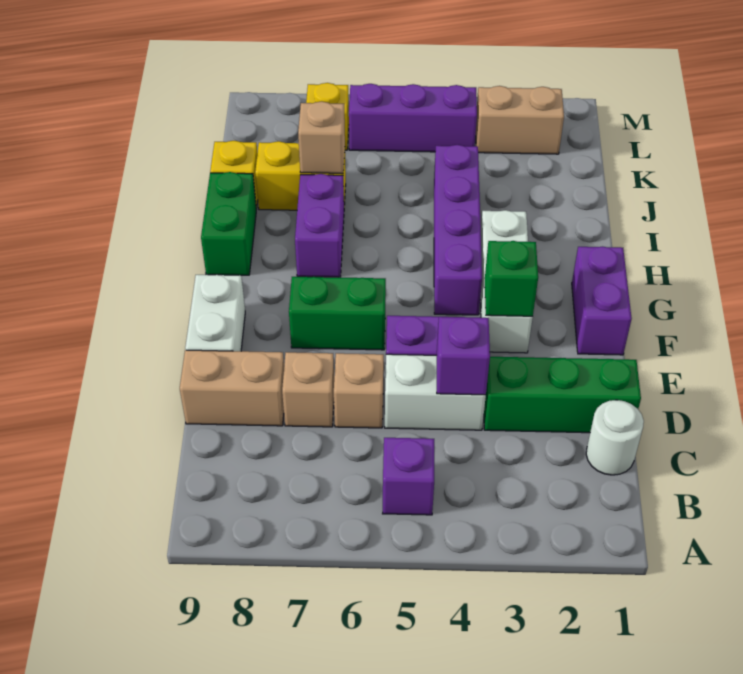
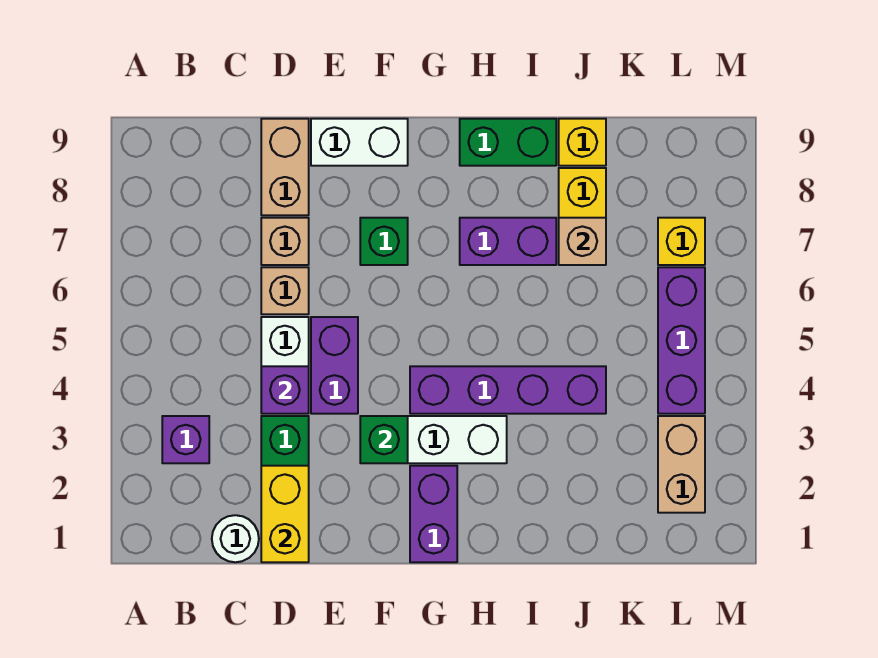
purple 1x1 brick [383,438,434,515] -> purple 1x1 brick moved to [162,416,209,463]
none -> yellow 1x2 brick [261,466,309,562]
purple 1x2 brick [572,247,632,355] -> purple 1x2 brick turned to [410,466,457,562]
green 1x2 brick [289,277,386,350] -> green 1x1 brick [360,218,408,265]

